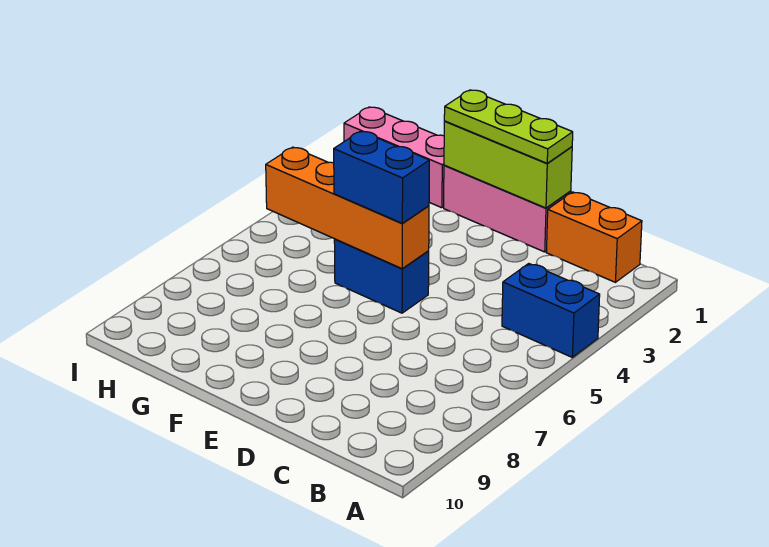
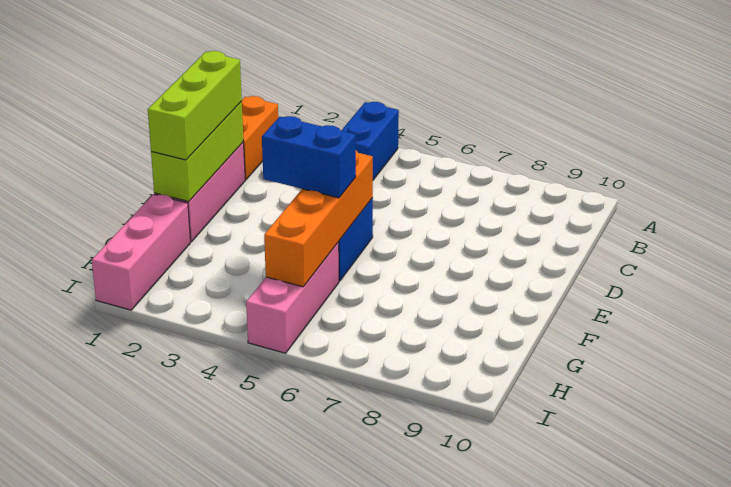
lime 1x3 plate [444,90,573,163] -> lime 1x3 brick [148,51,242,160]
blue 1x2 brick [334,131,429,223] -> blue 1x2 brick turned to [262,116,356,198]
none -> pink 1x3 brick [246,242,339,353]

